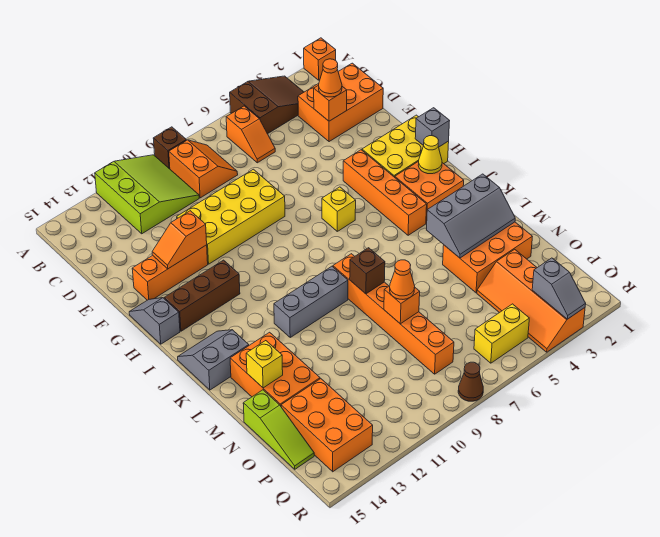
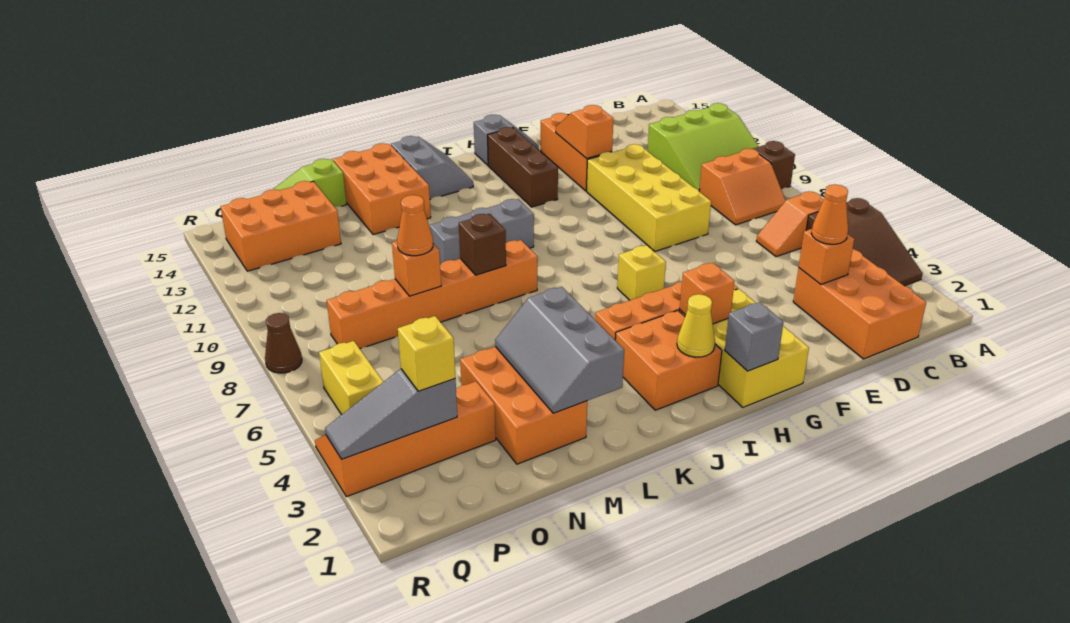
orange 1x1 brick [304,38,336,80] -> orange 1x1 brick moved to [680,263,735,324]
grey 1x3 brick [274,266,348,337] -> grey 1x3 brick turned to [430,199,534,265]
orange 2x3 brick [230,332,320,406] -> orange 2x3 brick turned to [333,143,431,235]
yellow 1x1 brick [246,341,283,388] -> yellow 1x1 brick moved to [398,316,456,391]
grey 1x2 slope [532,258,586,319] -> grey 1x3 slope [325,369,457,459]

